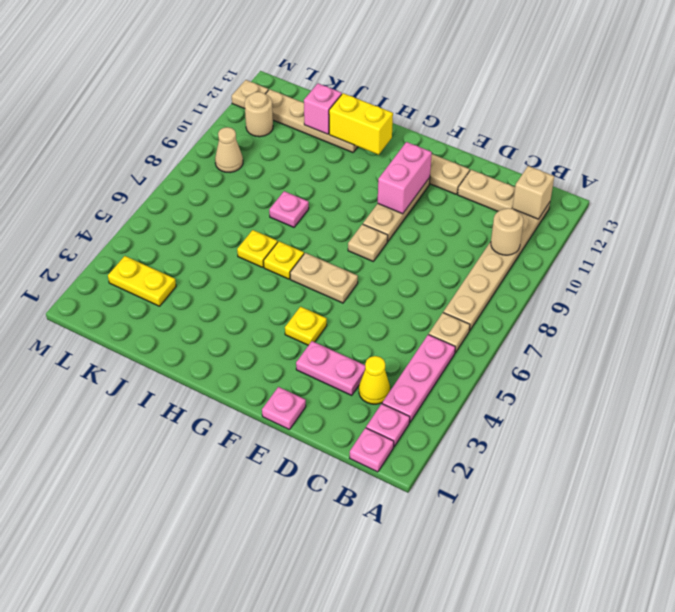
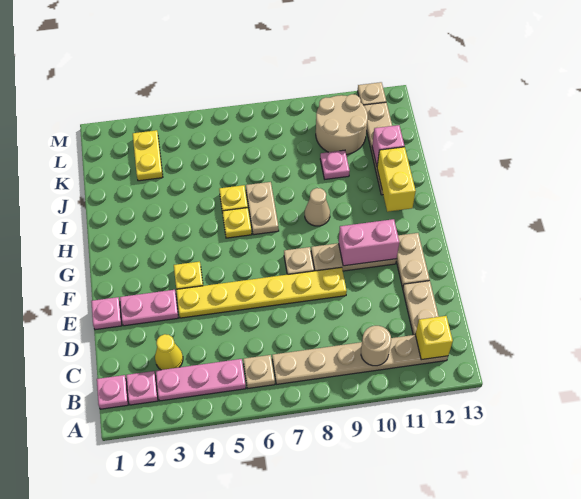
tan 1x1 brick [512,166,554,219] -> yellow 1x1 brick [415,316,453,360]
pink 1x2 plate [296,341,365,395] -> pink 1x2 plate turned to [120,290,178,326]
none -> yellow 1x6 plate [176,267,347,318]
tan 1x2 plate [290,253,358,303] -> tan 1x2 plate moved to [246,182,279,235]
pink 1x1 plate [269,191,309,227] -> pink 1x1 plate moved to [320,150,350,179]
tan 1x1 cone [215,127,243,172] -> tan 1x1 cone moved to [305,188,330,226]
tan 1x1 round brick [245,92,273,137] -> tan 2x2 round brick [316,94,368,155]

